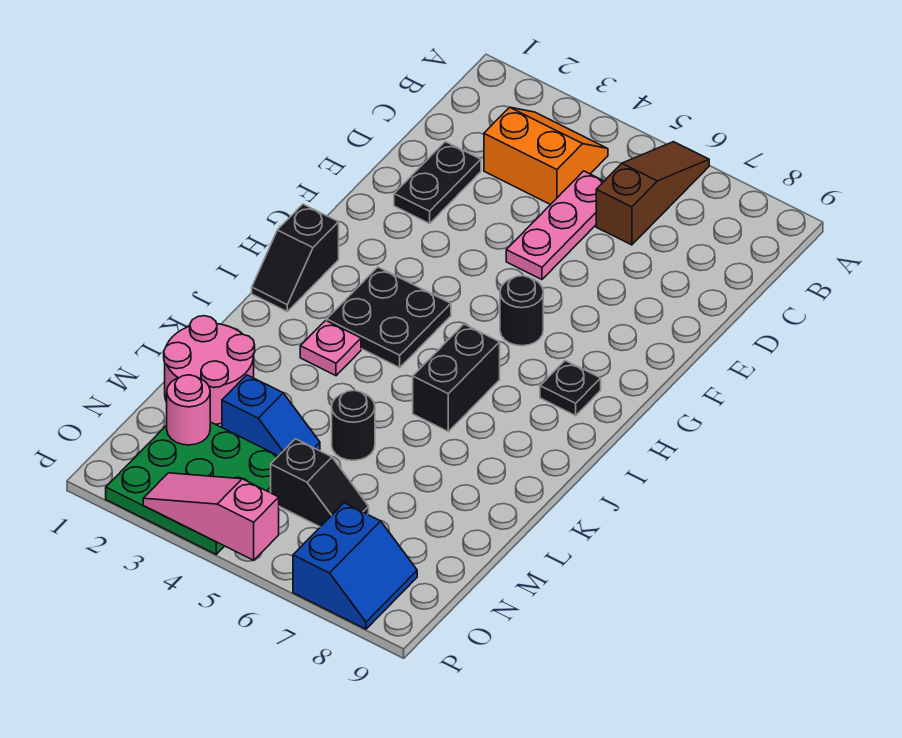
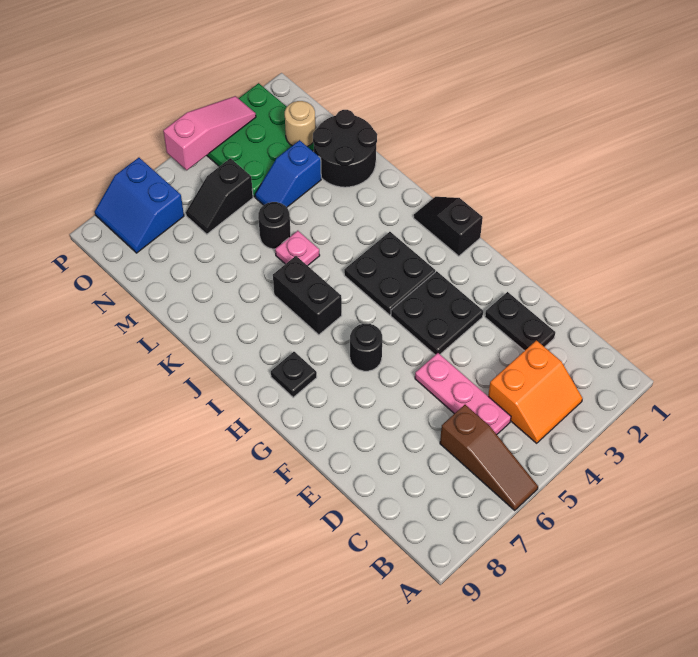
none -> black 2x2 plate [391,271,483,355]
pink 1x1 plate [300,320,361,376] -> pink 1x1 plate moved to [275,231,320,266]
pink 2x2 round brick [164,316,255,424] -> black 2x2 round brick [313,110,377,187]
pink 1x1 round brick [167,375,210,445] -> tan 1x1 round brick [285,101,316,147]

